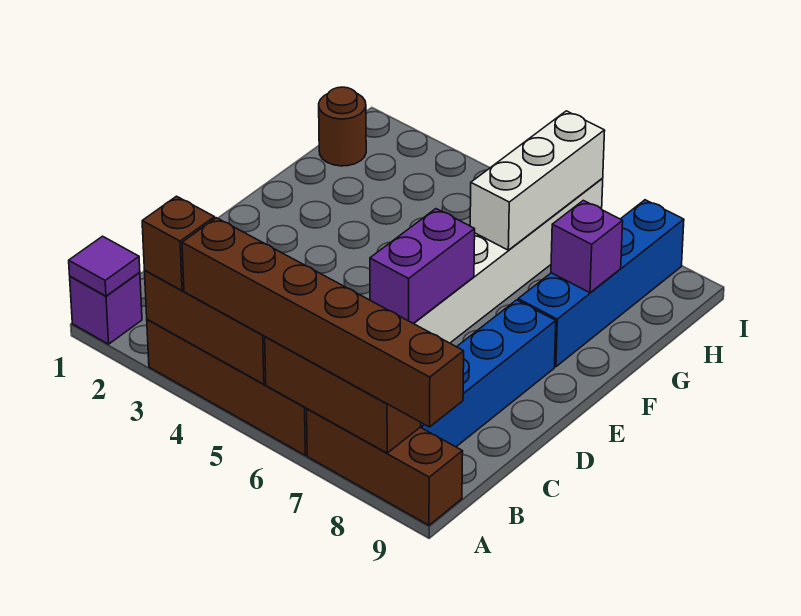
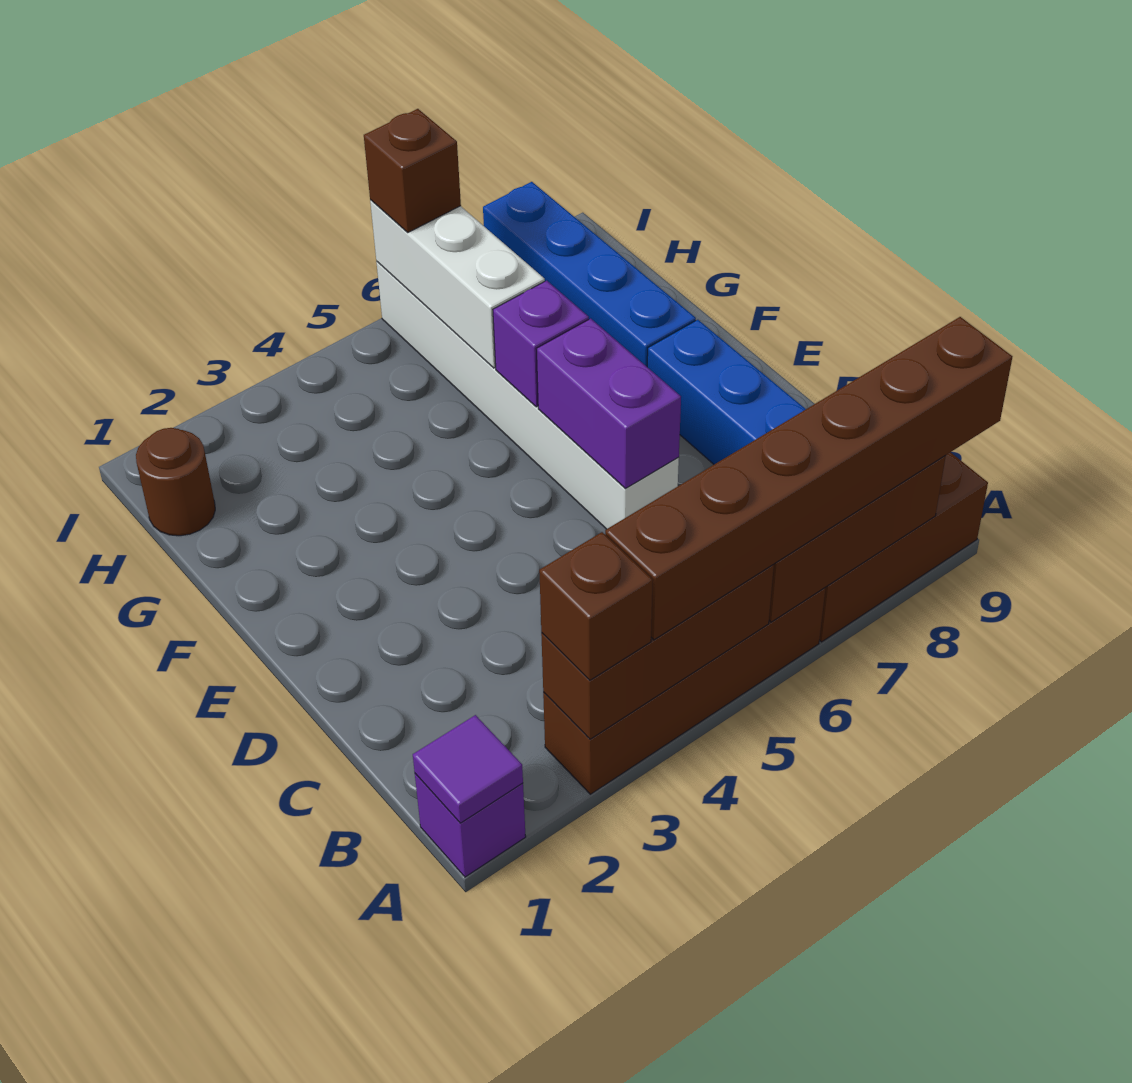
purple 1x1 brick [551,200,623,293] -> purple 1x1 brick moved to [493,281,589,407]
none -> brown 1x1 brick [364,109,461,232]

